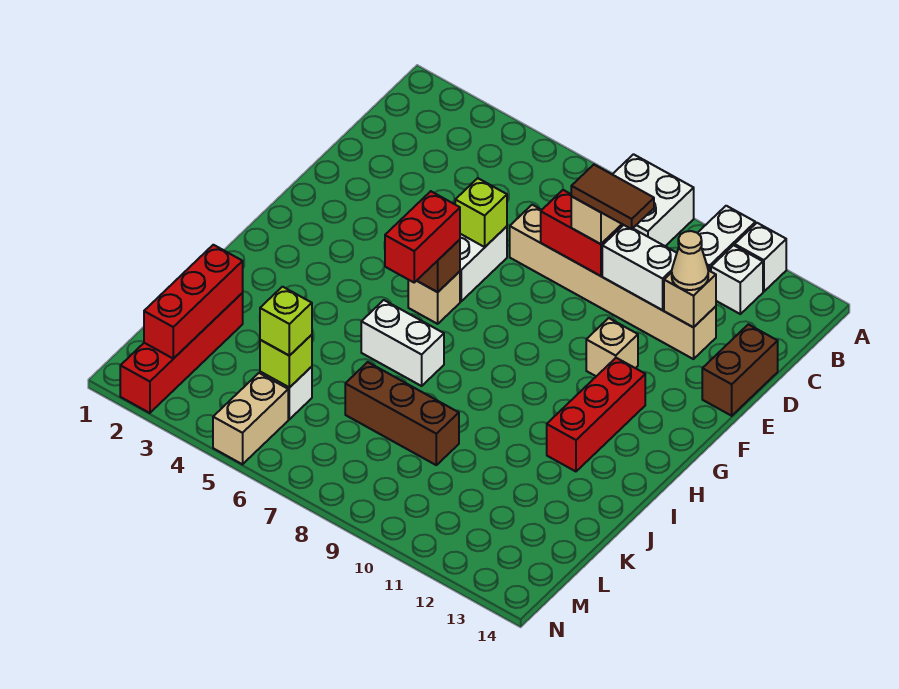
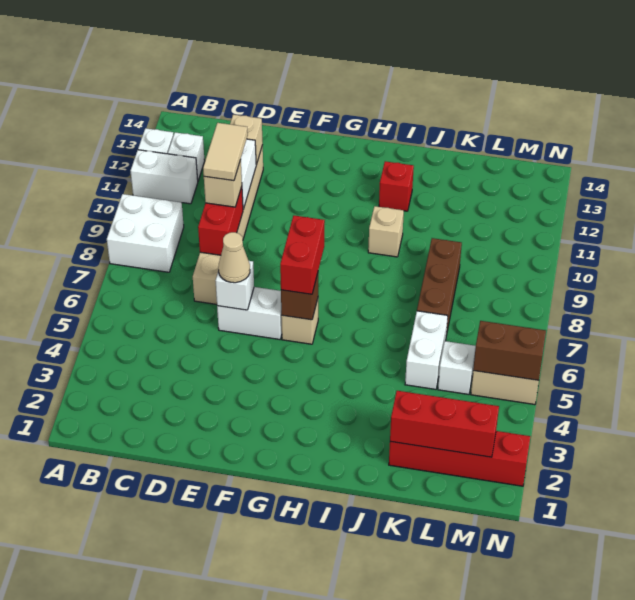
brown 1x2 tile [571,165,654,229] -> tan 1x2 tile [203,123,248,181]
tan 1x1 cone [672,231,708,290] -> tan 1x1 cone moved to [218,232,250,283]
brown 1x2 brick [702,324,778,416] -> brown 1x2 brick moved to [473,321,546,380]
lime 1x1 brick [455,178,507,247] -> white 1x1 brick [215,261,254,310]
tan 1x1 brick [586,318,638,376] -> tan 1x1 brick moved to [368,206,404,257]
red 1x2 brick [385,191,460,282] -> red 1x2 brick turned to [280,216,325,294]
red 1x3 brick [547,358,645,471] -> red 1x1 brick [379,161,414,211]
white 1x2 brick [361,300,444,386] -> white 1x2 brick moved to [405,311,448,389]
lime 1x1 brick [260,335,312,388] -> none
lime 1x1 brick [260,287,312,356] -> none

